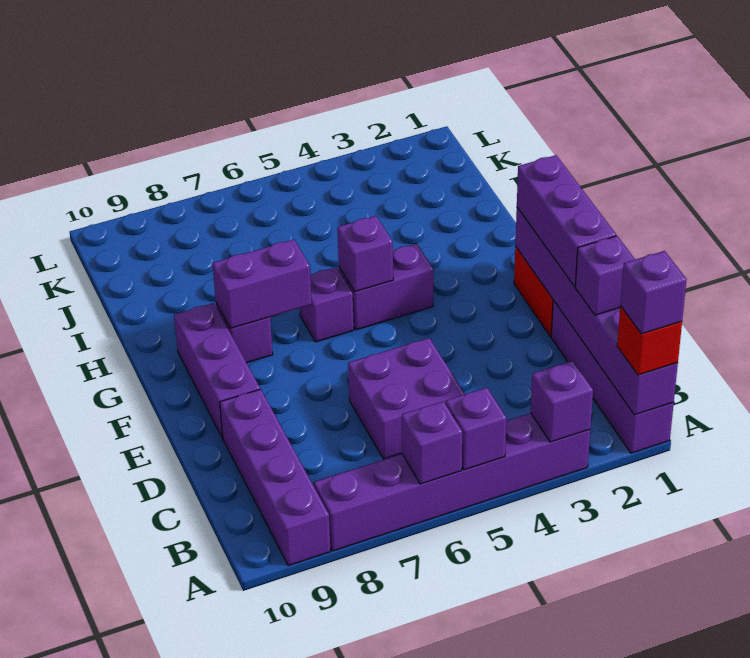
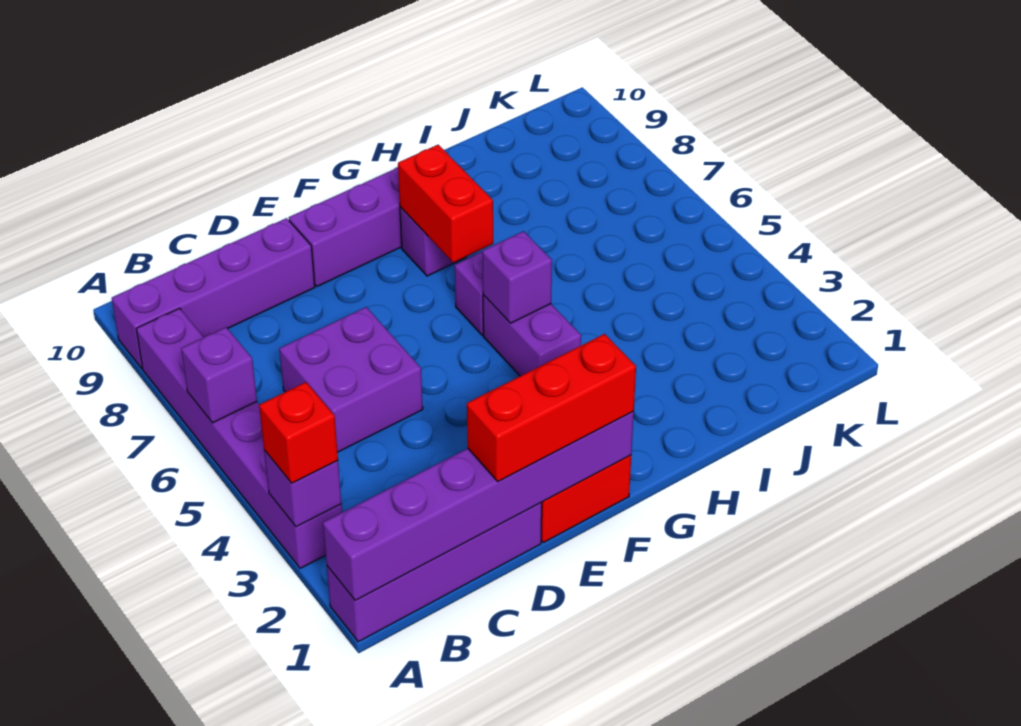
red 1x1 brick [617,306,682,375] -> red 1x1 brick moved to [259,382,338,483]
purple 1x1 brick [620,251,687,334] -> none
purple 1x1 brick [446,388,506,470] -> none
purple 1x1 brick [575,236,635,315] -> none
purple 1x3 brick [517,155,616,287] -> red 1x3 brick [467,334,636,481]
purple 1x2 brick [212,240,312,328] -> red 1x2 brick [398,145,493,263]

